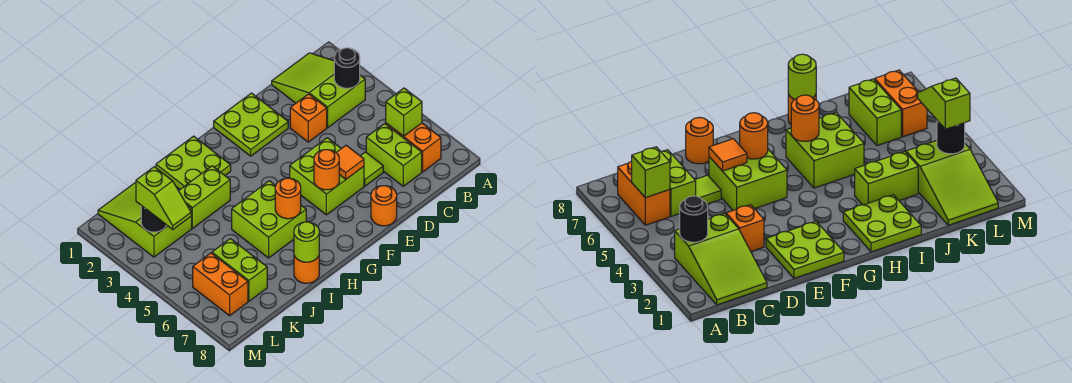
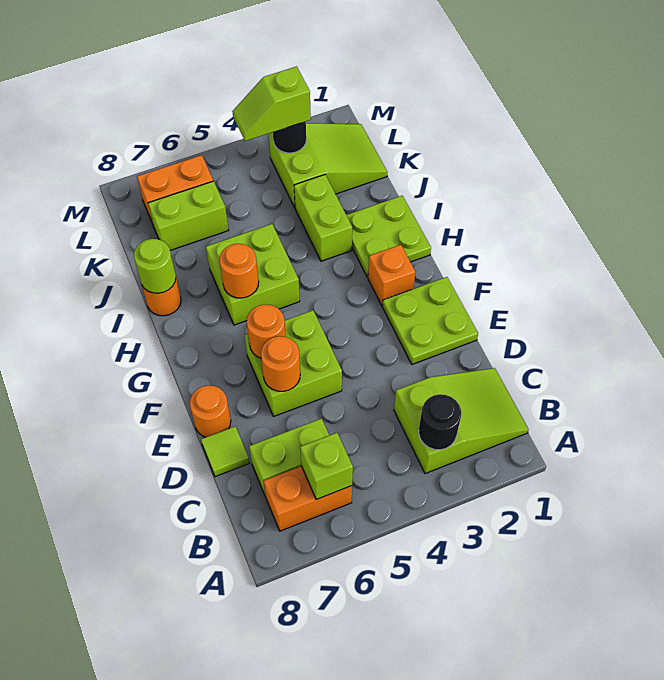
orange 1x1 brick [290,94,327,142] -> orange 1x1 brick moved to [368,245,415,305]
lime 1x1 tile [361,152,383,186] -> lime 1x1 tile moved to [201,426,249,477]
orange 1x1 tile [336,145,364,179] -> orange 1x1 round brick [261,336,300,391]

